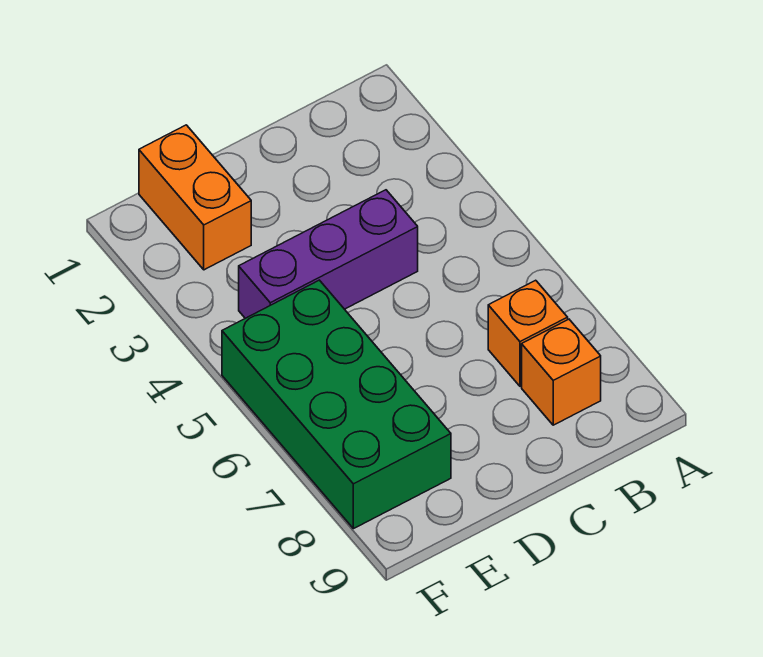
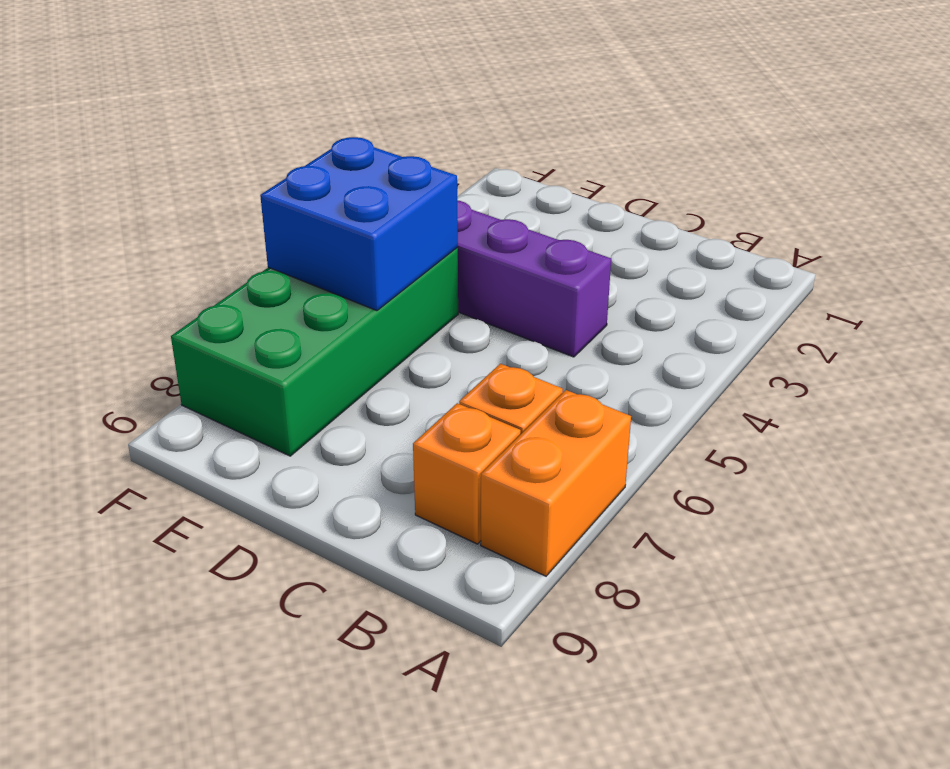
orange 1x2 brick [139,125,251,270] -> orange 1x2 brick moved to [481,390,631,576]
none -> blue 2x2 brick [260,137,458,311]

